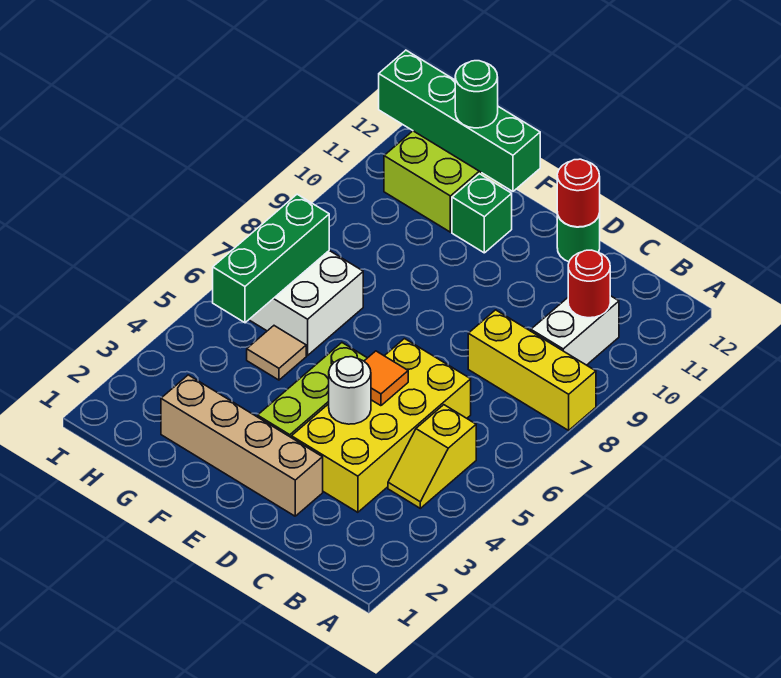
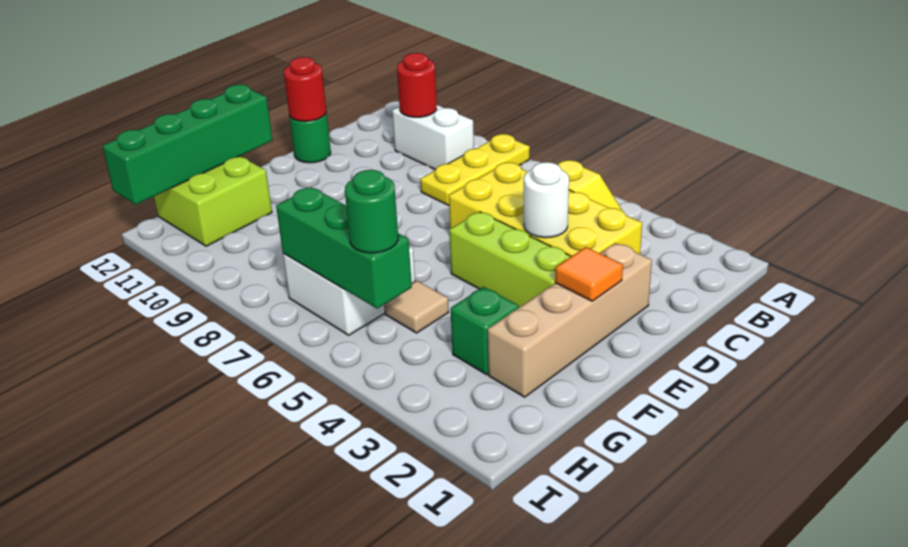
yellow 1x3 brick [468,310,596,430] -> yellow 1x3 plate [420,134,530,205]
orange 1x1 tile [364,351,408,406] -> orange 1x1 tile moved to [555,247,623,301]
green 1x1 brick [452,174,512,253] -> green 1x1 brick moved to [451,287,519,375]
green 1x1 round brick [455,61,498,128] -> green 1x1 round brick moved to [345,170,398,253]

